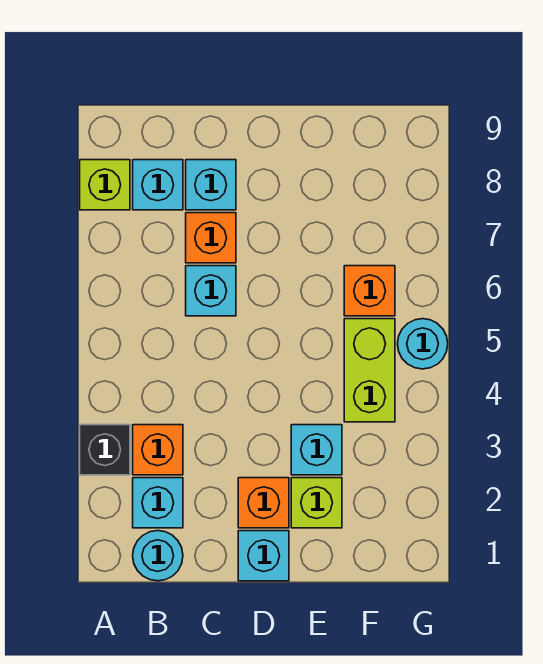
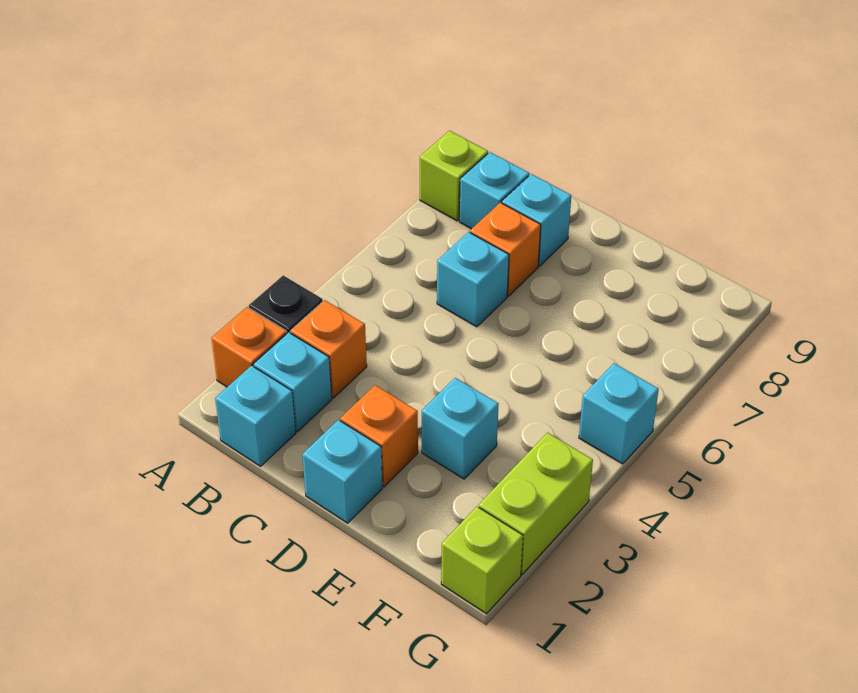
cyan 1x1 round brick [133,531,183,581] -> cyan 1x1 brick [215,365,296,466]
lime 1x1 brick [291,478,342,528] -> lime 1x1 brick moved to [441,507,523,614]
lime 1x2 brick [344,319,395,422] -> lime 1x2 brick moved to [479,433,593,574]
orange 1x1 brick [344,266,395,316] -> orange 1x1 brick moved to [212,307,287,387]
cyan 1x1 round brick [397,319,448,369] -> cyan 1x1 brick [579,363,659,464]

